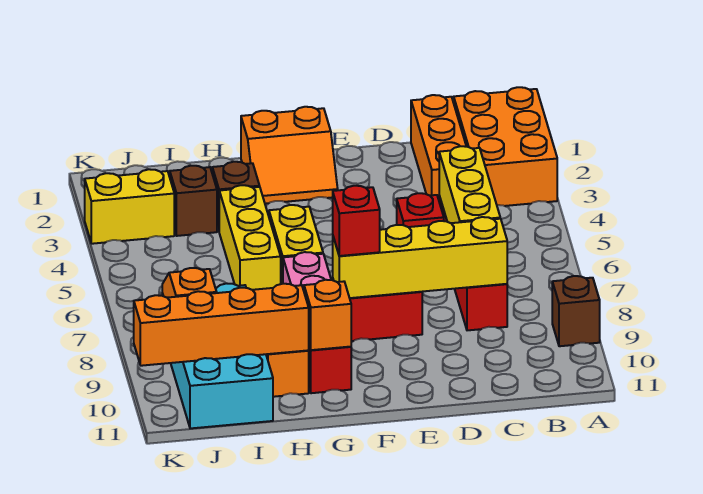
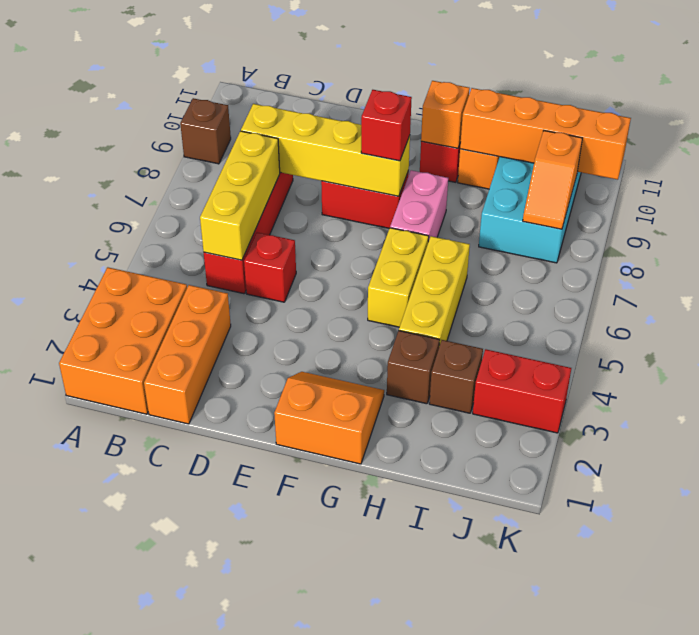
yellow 1x2 brick [85,169,174,244] -> red 1x2 brick [473,349,571,433]

